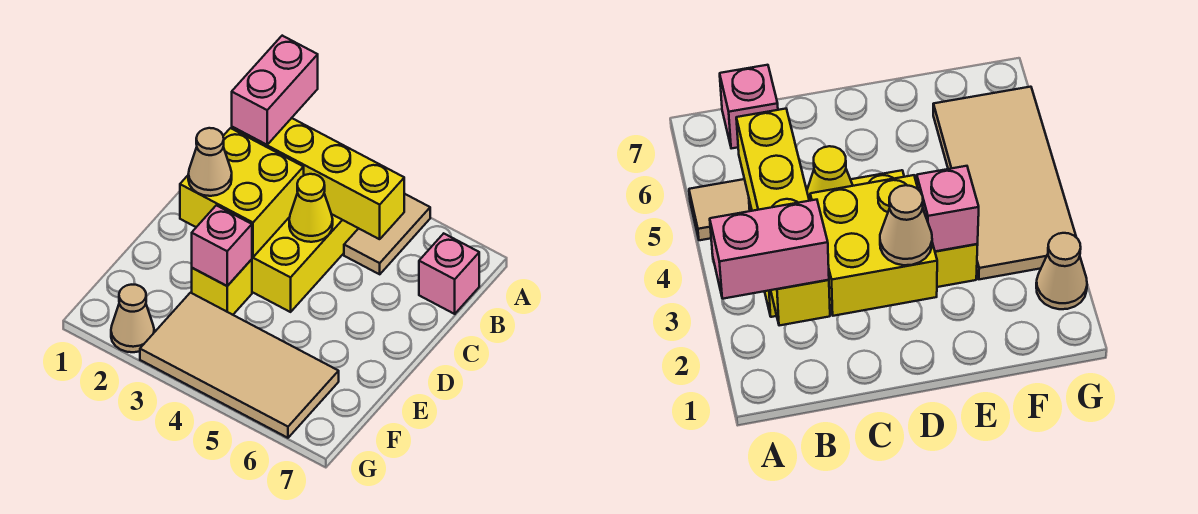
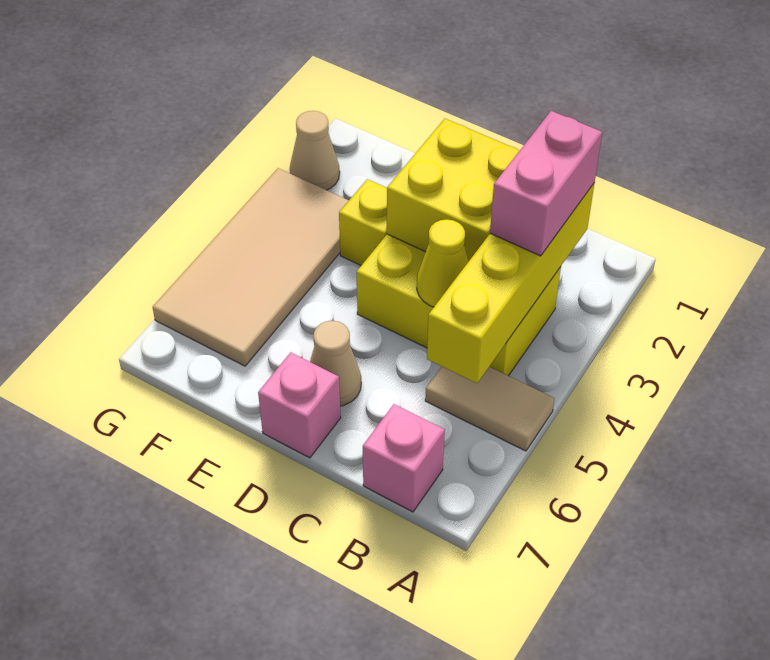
pink 1x2 brick [232,36,318,145] -> pink 1x2 brick turned to [490,111,602,256]
tan 1x1 cone [188,128,232,196] -> tan 1x1 cone moved to [310,321,361,406]
pink 1x1 brick [192,205,252,286] -> pink 1x1 brick moved to [258,352,341,458]

